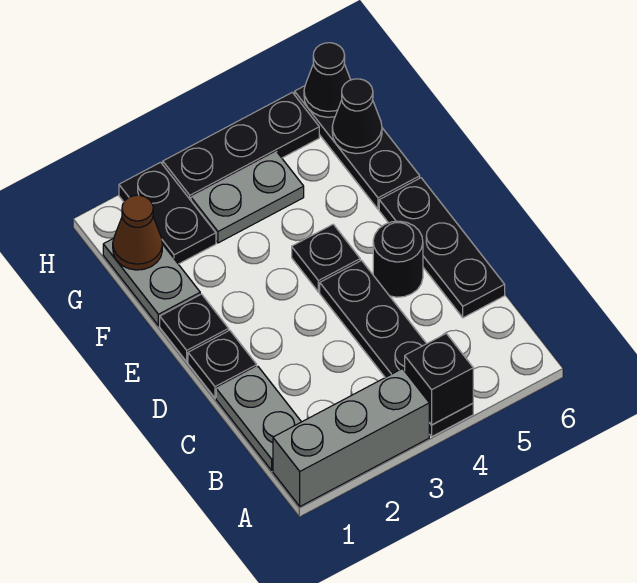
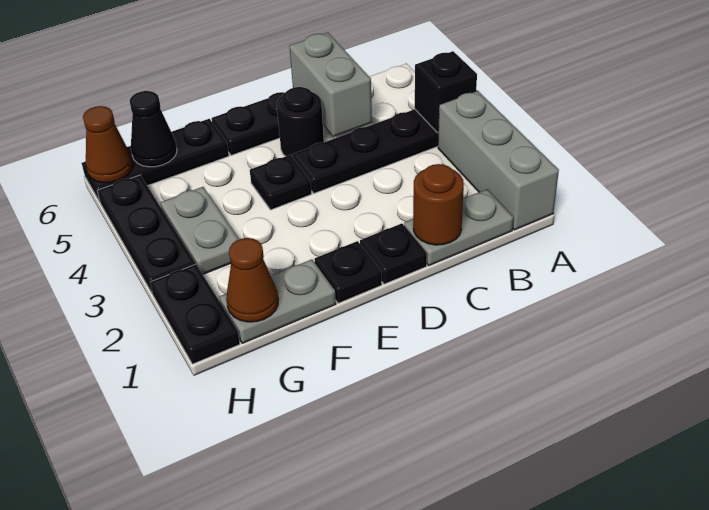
none -> brown 1x1 round brick [413,164,464,245]
none -> grey 1x2 brick [289,33,372,137]
black 1x2 plate [119,162,216,264] -> black 1x2 plate turned to [150,264,240,364]
black 1x1 cone [304,43,351,117] -> brown 1x1 cone [83,106,133,183]

